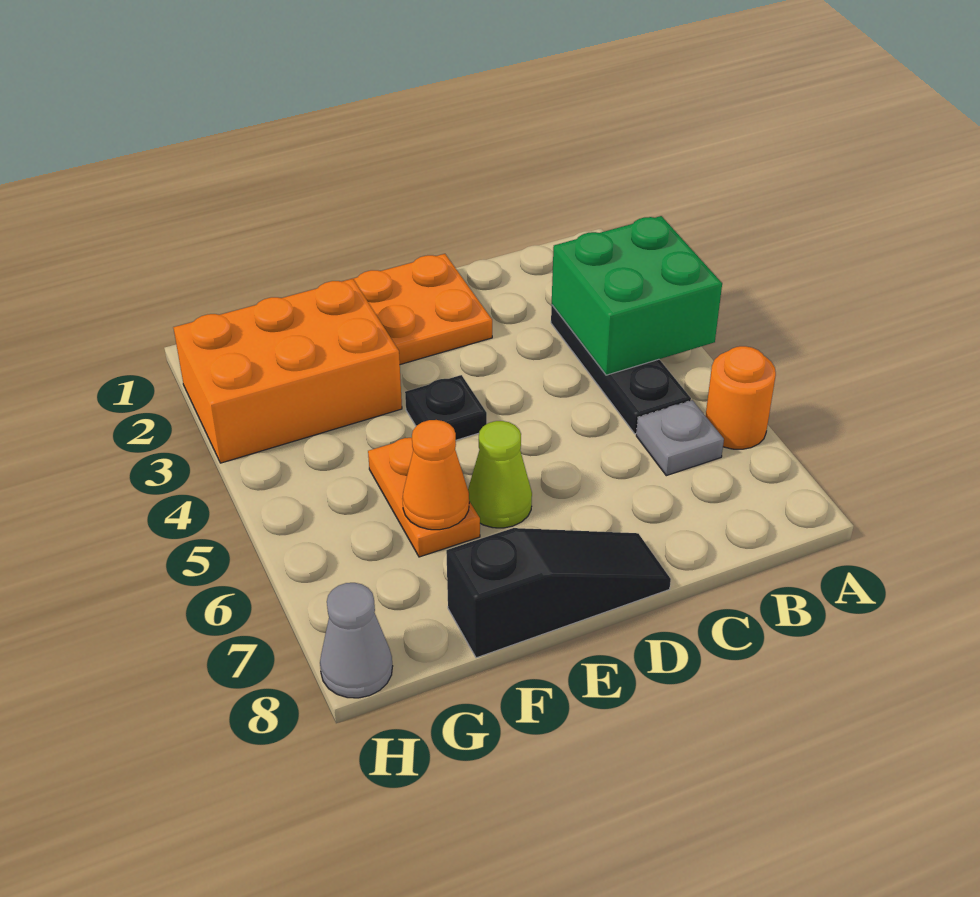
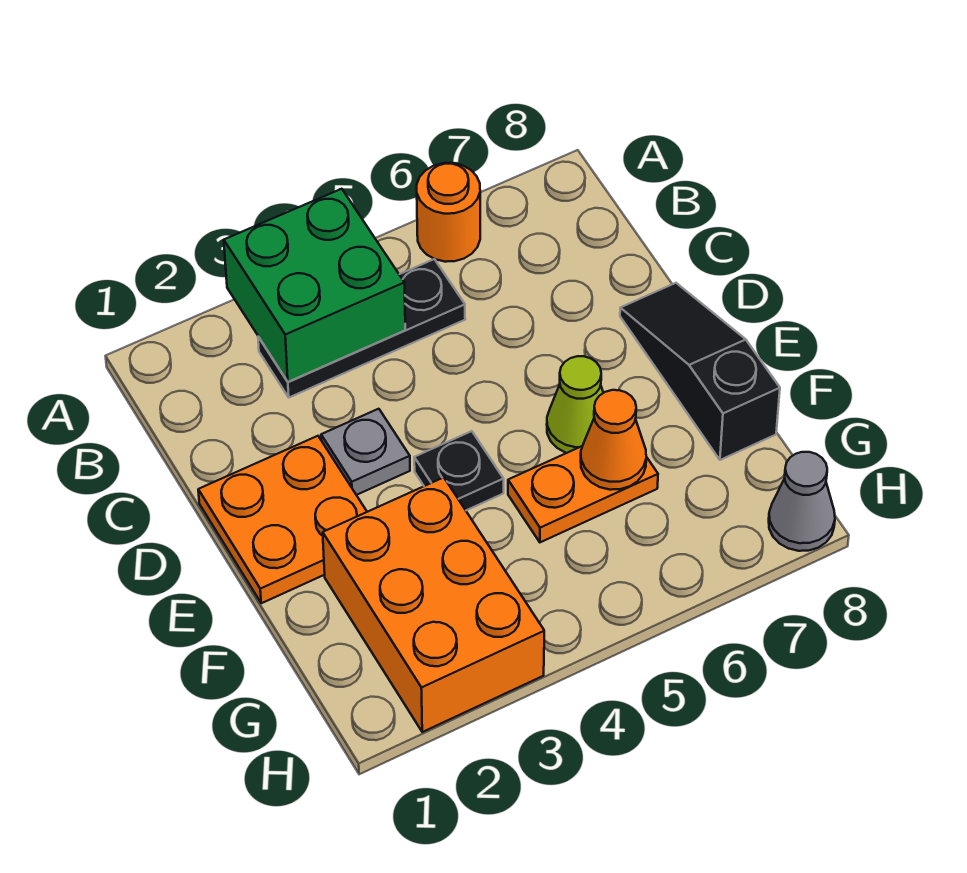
grey 1x1 plate [636,400,724,476] -> grey 1x1 plate moved to [321,409,410,495]

